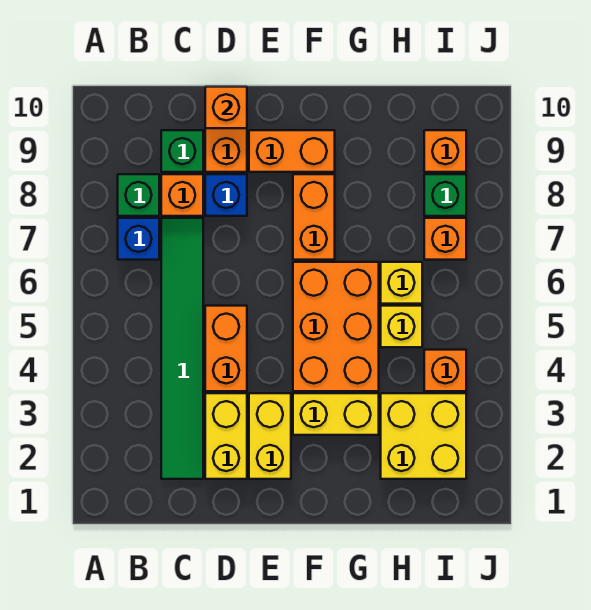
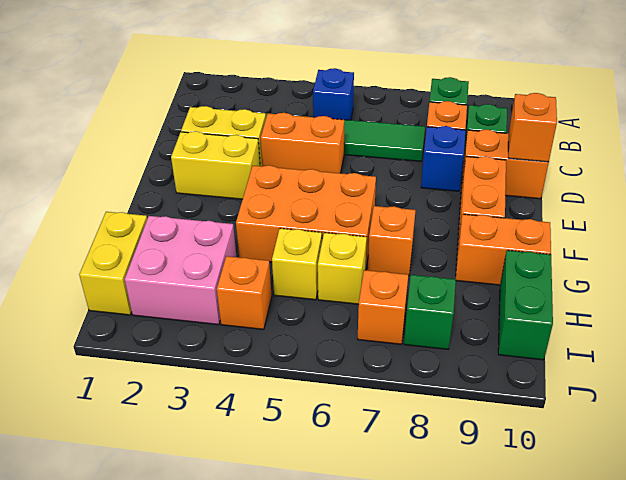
blue 1x1 brick [118,218,159,260] -> blue 1x1 brick moved to [313,68,354,120]
yellow 1x2 brick [293,393,379,435] -> yellow 1x2 brick moved to [79,212,147,315]
orange 1x2 brick [293,174,335,260] -> orange 1x2 brick moved to [456,214,551,285]
yellow 2x2 brick [381,393,466,479] -> pink 2x2 brick [125,216,237,325]
none -> green 1x2 brick [498,250,553,360]
orange 1x1 brick [424,130,466,172] -> orange 1x1 brick moved to [368,206,415,276]

